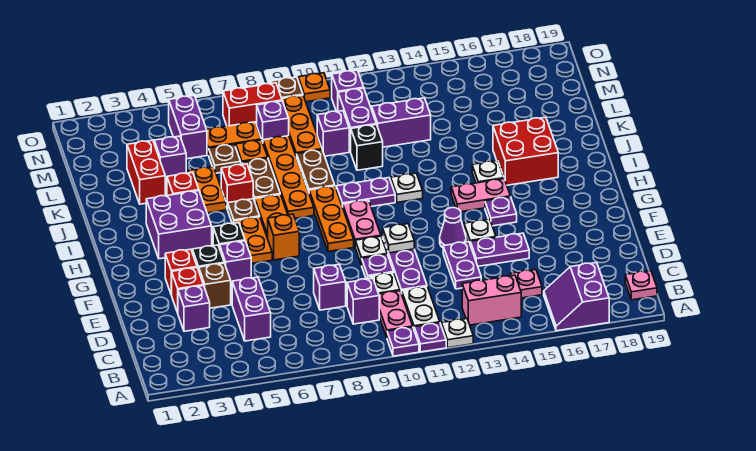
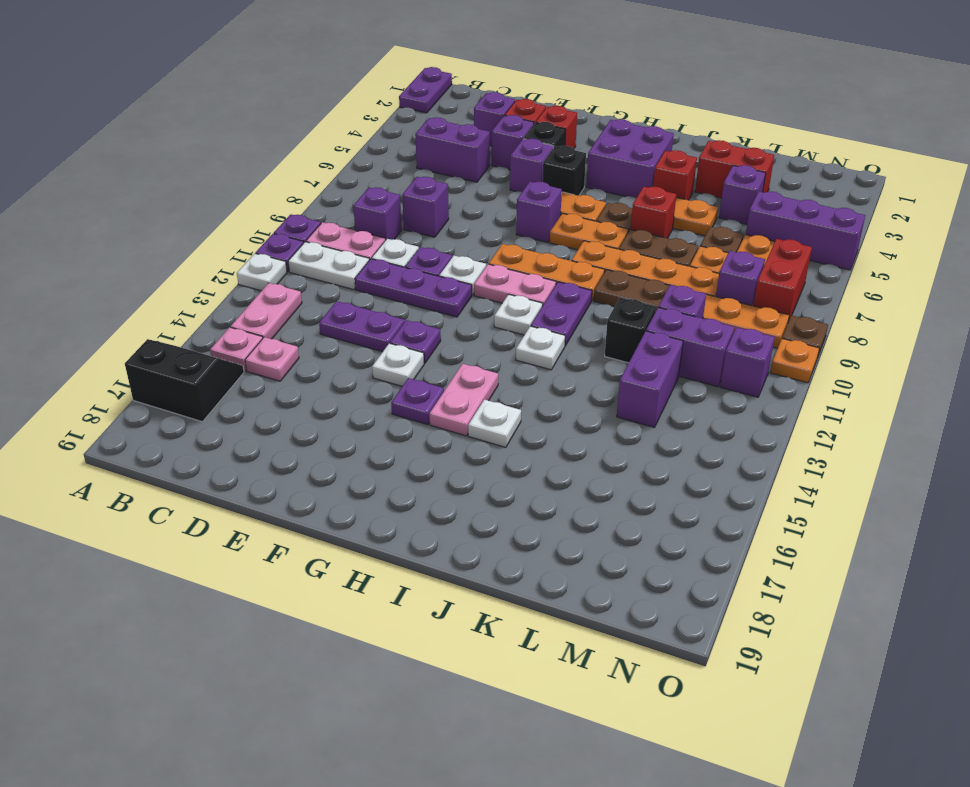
purple 2x2 slope [544,263,609,331] -> black 2x2 slope [125,339,244,422]
pink 1x2 brick [462,275,521,325] -> pink 1x2 plate [231,283,302,339]
pink 1x1 plate [625,271,657,300] -> pink 1x1 plate moved to [210,327,263,371]
brown 1x1 brick [199,263,231,308] -> purple 1x1 brick [492,115,534,170]
purple 1x2 plate [470,233,529,266] -> purple 1x2 plate moved to [399,67,452,113]
white 1x1 plate [383,224,414,253] -> white 1x1 plate moved to [494,294,543,335]
purple 1x1 cone [440,208,466,248] -> purple 1x1 plate [390,320,441,363]
orange 1x1 brick [268,214,299,260] -> purple 1x1 brick [516,182,562,242]
red 2x2 brick [493,117,558,185] -> none
purple 1x2 brick [169,96,207,159] -> purple 1x3 brick [746,191,865,270]

